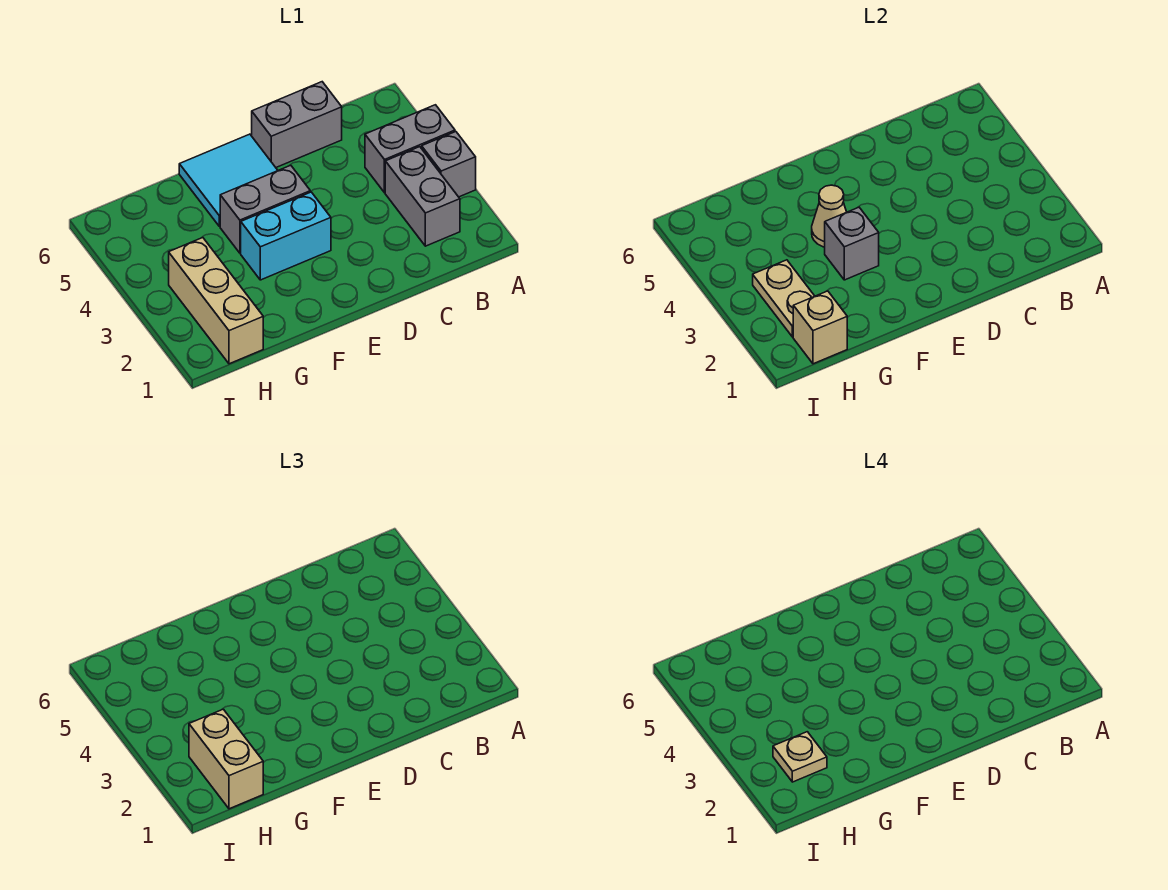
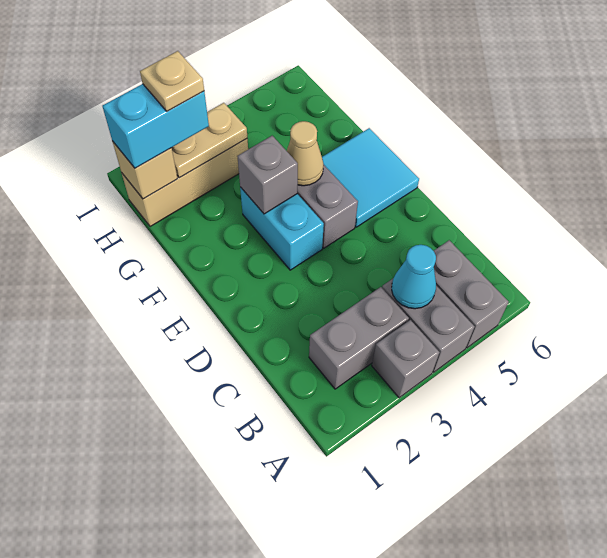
none -> cyan 1x1 cone [392,245,436,309]
grey 1x2 brick [252,82,342,167] -> grey 1x2 brick moved to [434,240,509,348]
tan 1x2 brick [189,709,263,809] -> cyan 1x2 brick [102,84,209,168]

